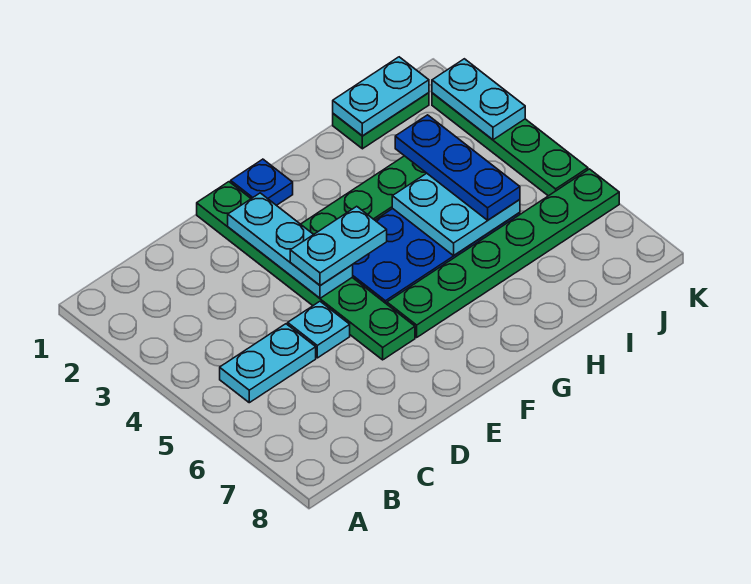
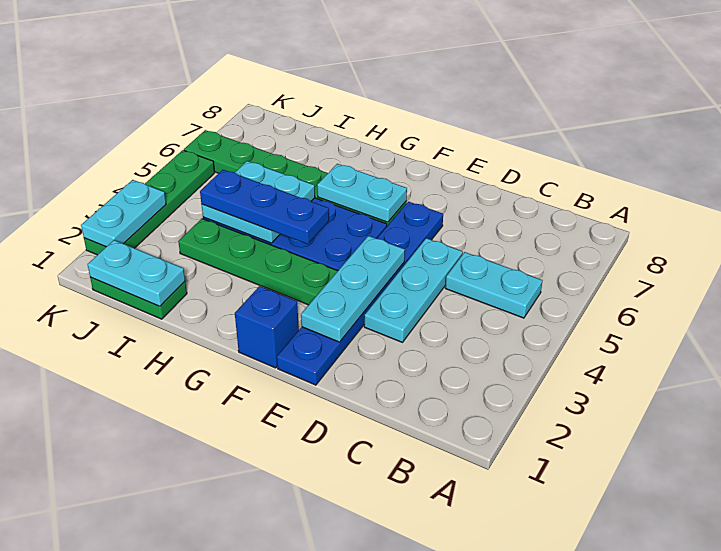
cyan 1x1 plate [288,302,350,358] -> cyan 1x3 plate [364,238,463,342]
green 1x6 plate [197,182,415,360] -> blue 1x6 plate [277,202,443,385]
cyan 1x2 plate [290,206,387,285] -> cyan 1x2 plate moved to [317,164,407,222]
blue 1x1 plate [231,159,293,205] -> blue 1x1 brick [235,286,299,368]
blue 1x3 plate [395,115,520,220] -> blue 1x3 plate turned to [200,170,329,244]

